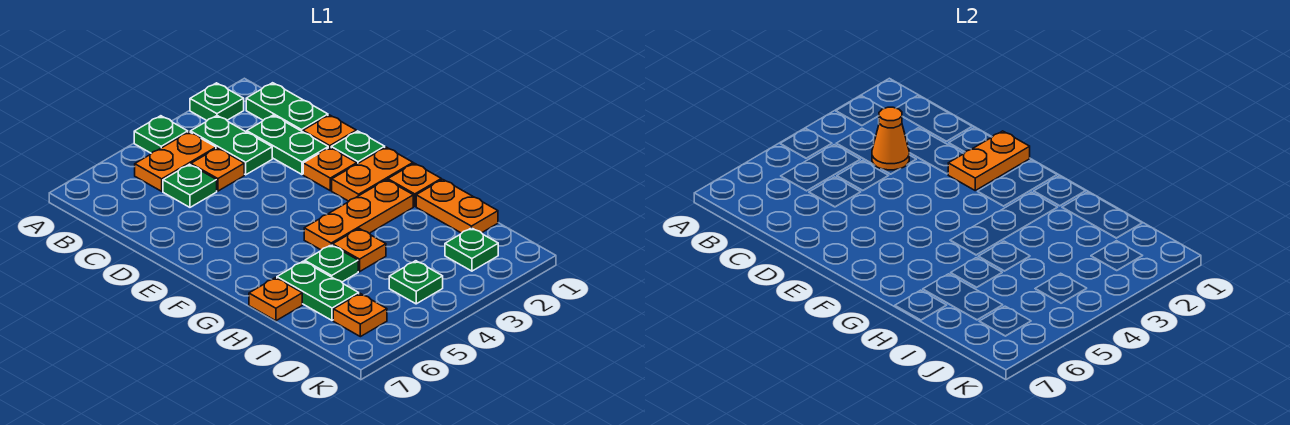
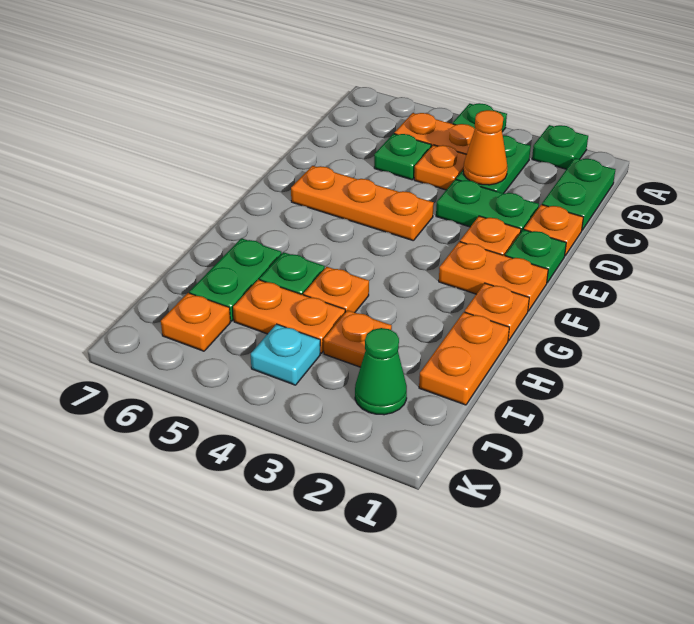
green 1x2 plate [247,115,328,174] -> green 1x2 plate turned to [436,179,539,232]
orange 1x2 plate [948,131,1030,190] -> orange 1x2 plate moved to [233,280,345,353]
orange 1x3 plate [304,180,413,250] -> orange 1x3 plate moved to [291,166,434,241]
orange 1x1 plate [249,278,302,321] -> orange 1x1 plate moved to [324,310,392,367]
green 1x1 plate [445,228,498,271] -> green 1x1 cone [355,328,407,415]
green 1x1 plate [389,261,443,304] -> cyan 1x1 plate [251,324,320,385]

